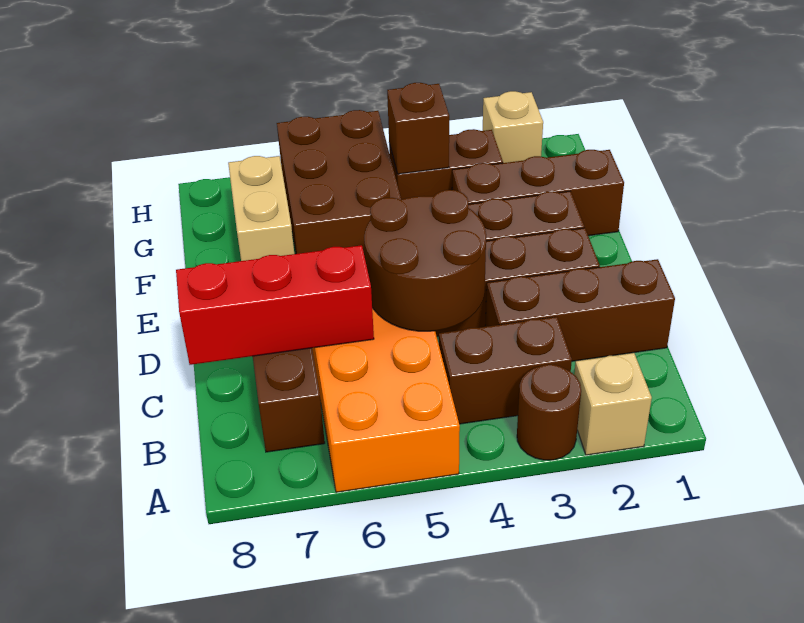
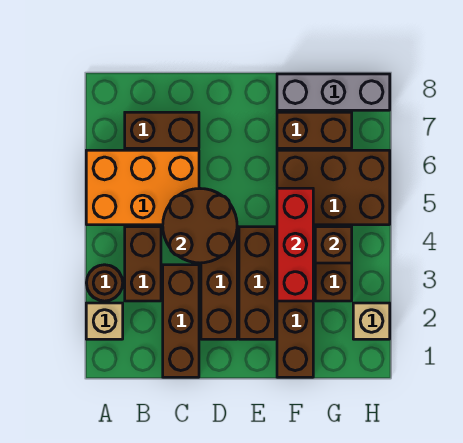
red 1x3 brick [176,245,374,365] -> red 1x3 brick moved to [277,188,313,301]
tan 1x2 brick [228,156,294,261] -> brown 1x2 brick [277,112,352,148]
none -> grey 1x3 brick [277,74,390,110]

